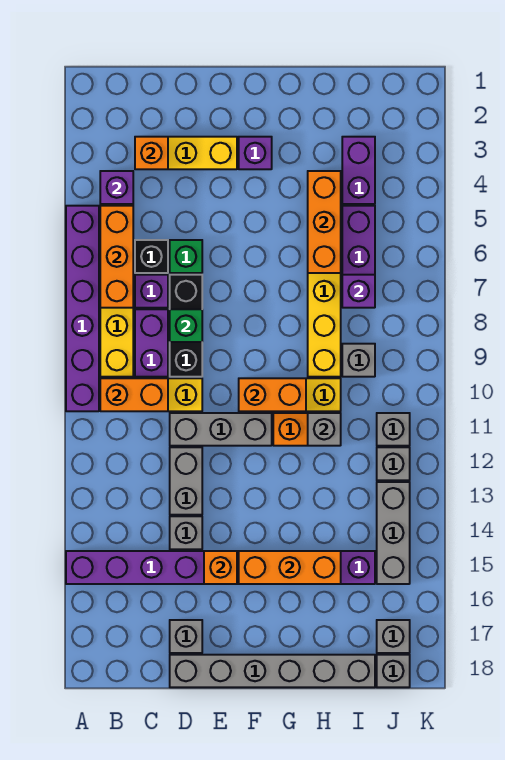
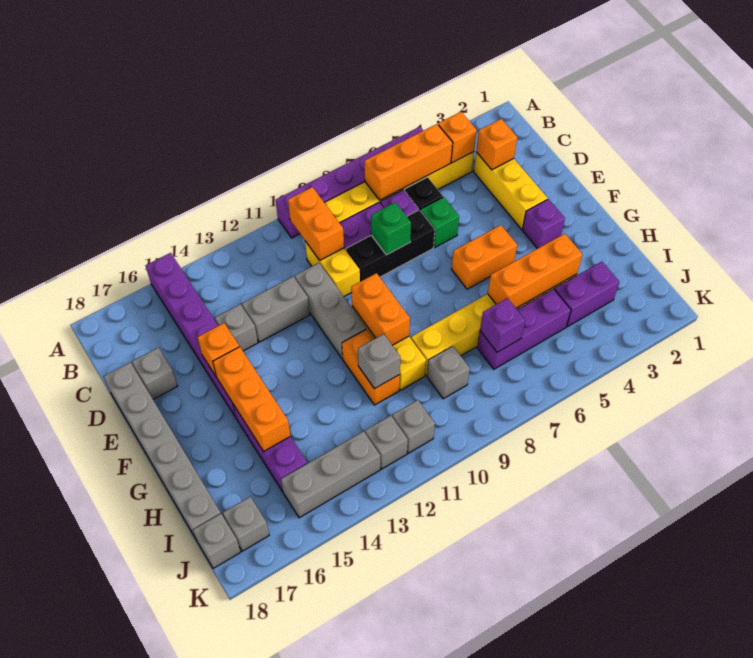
purple 1x1 brick [100,171,133,204] -> orange 1x1 brick [438,112,477,163]
none -> orange 1x2 brick [452,225,517,289]

